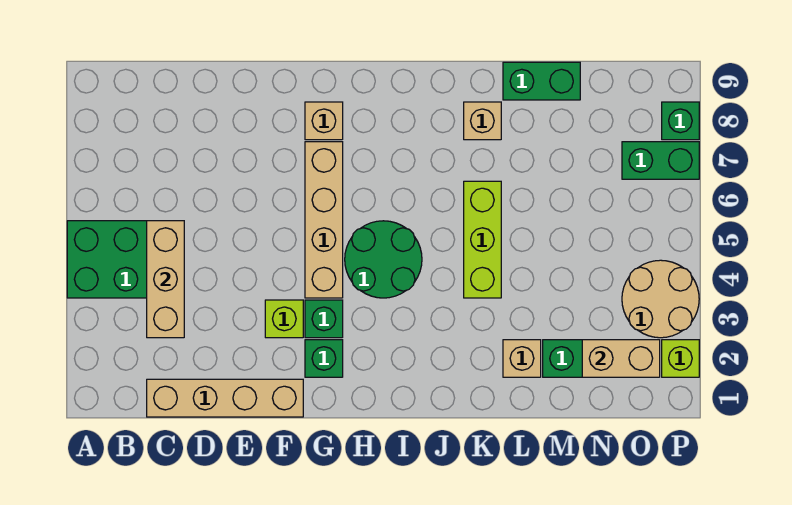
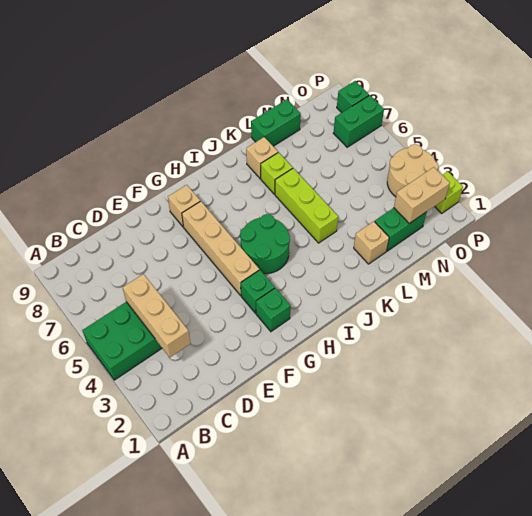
tan 1x4 brick [147,379,303,417] -> none
lime 1x1 brick [265,300,303,338] -> lime 1x1 brick moved to [261,152,293,194]

